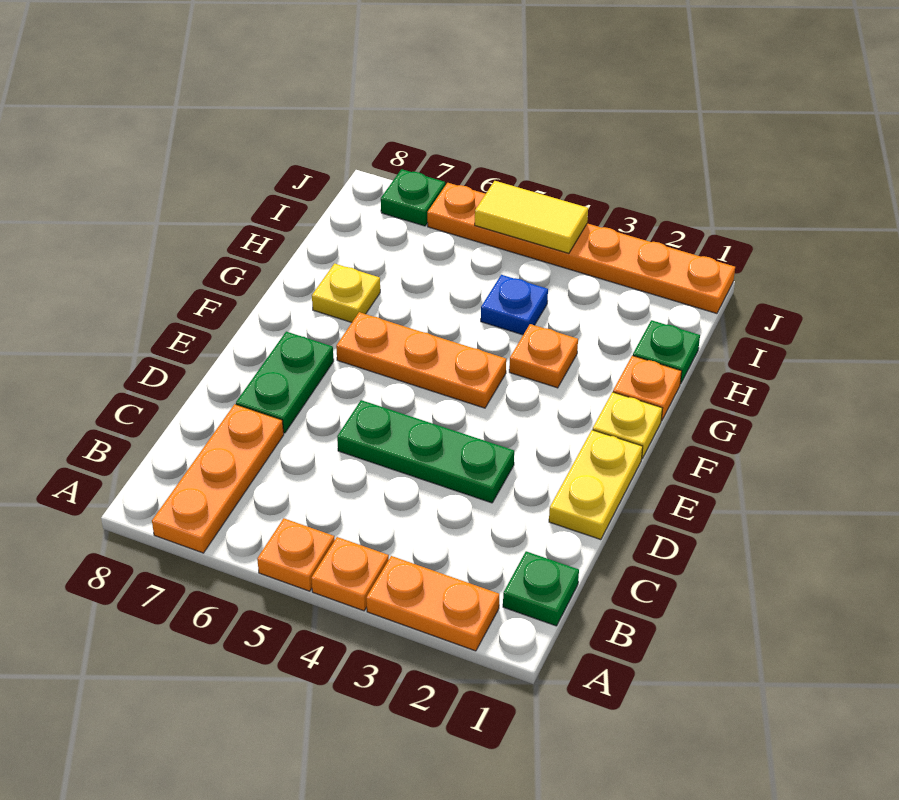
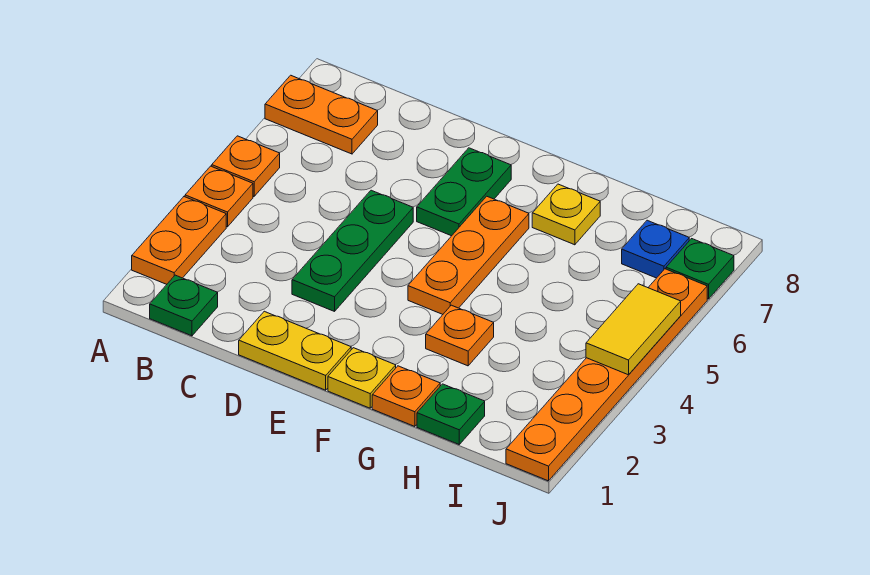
orange 1x3 plate [152,404,284,553] -> orange 1x2 plate [265,75,378,154]
green 1x2 plate [236,332,334,433] -> green 1x2 plate turned to [417,148,511,236]
blue 1x1 plate [481,275,548,335] -> blue 1x1 plate moved to [622,220,689,278]

